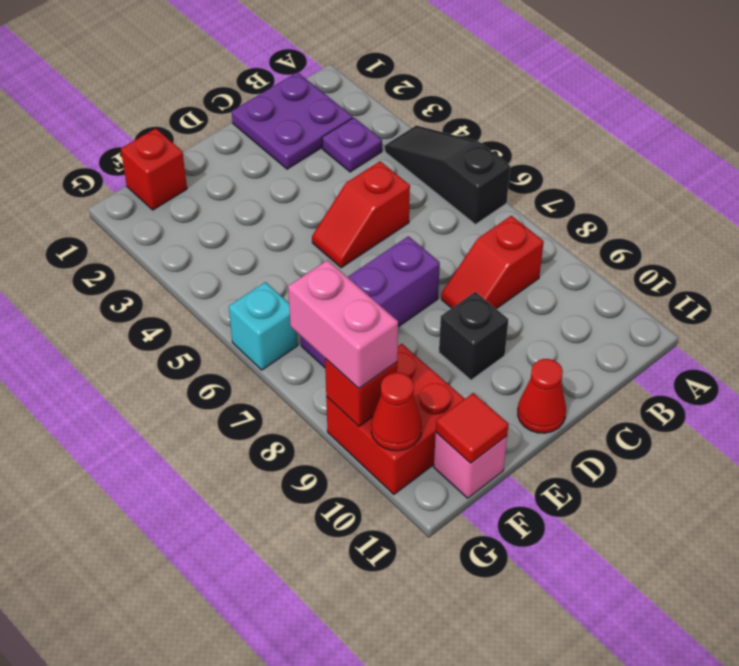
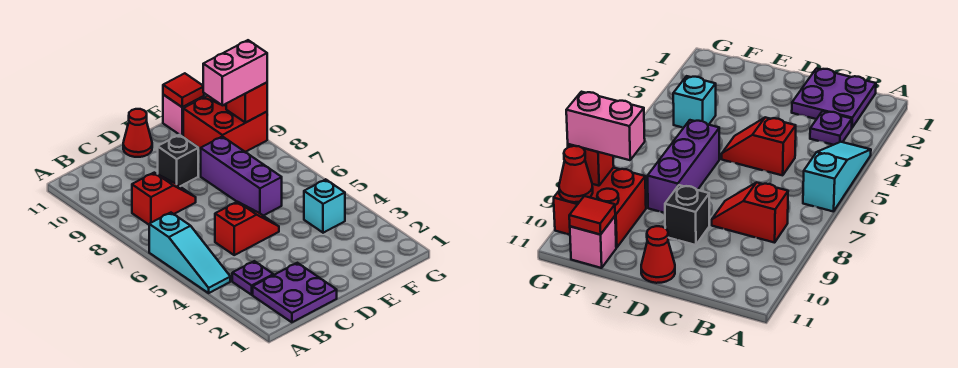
black 1x3 slope [385,125,510,224] -> cyan 1x3 slope [149,213,230,293]
purple 1x3 brick [301,236,440,368] -> purple 1x3 brick turned to [201,136,282,216]
red 1x1 brick [121,128,187,210] -> none
cyan 1x1 brick [229,282,298,370] -> cyan 1x1 brick moved to [304,179,345,233]
pink 1x2 brick [288,260,398,389] -> pink 1x2 brick turned to [203,40,267,105]

